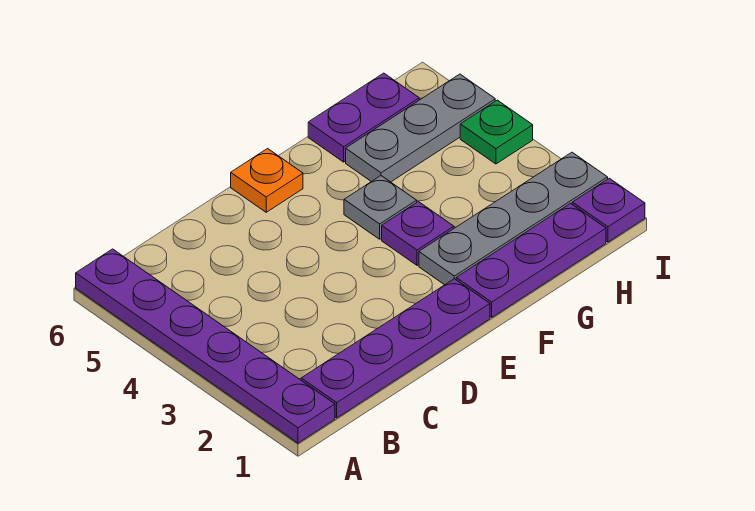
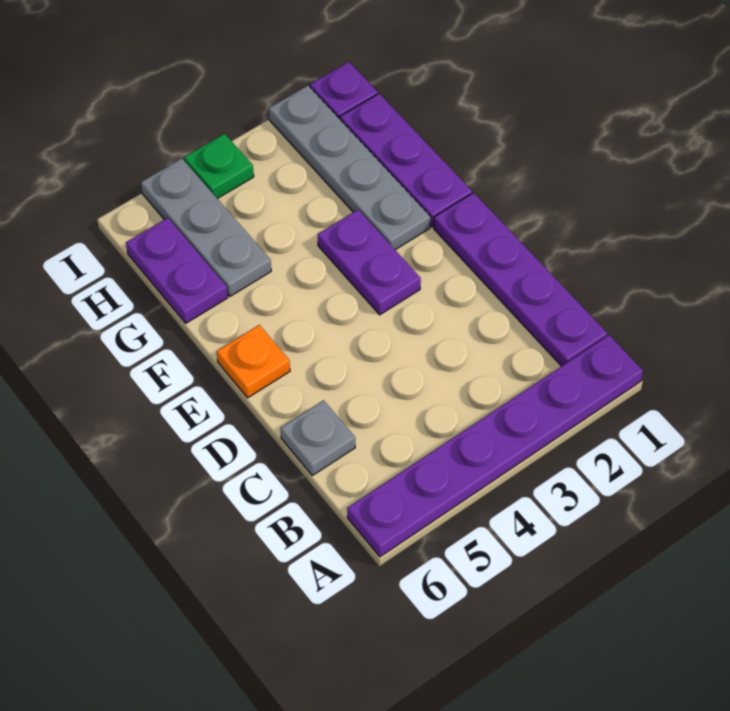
purple 1x1 plate [382,202,454,265] -> purple 1x2 plate [318,210,421,315]
grey 1x1 plate [344,176,417,239] -> grey 1x1 plate moved to [280,400,355,475]

